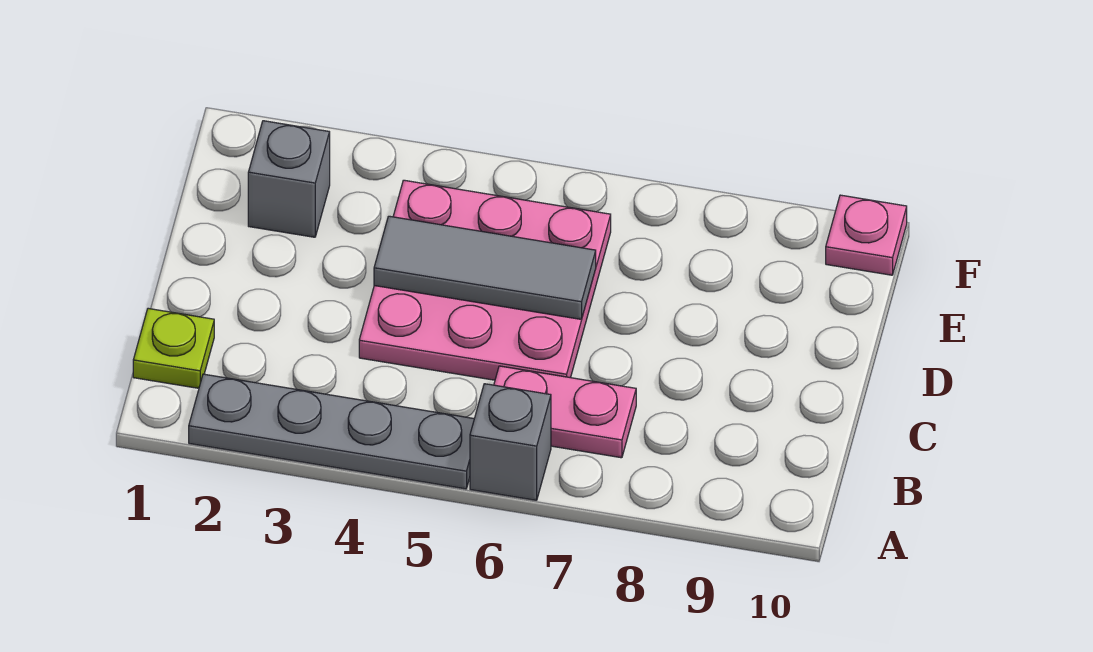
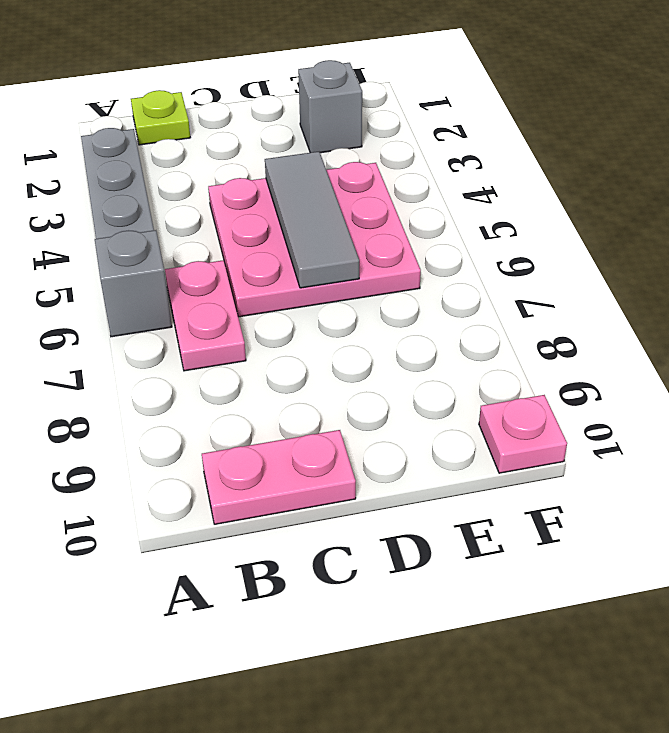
none -> pink 1x2 plate [202,430,356,524]

